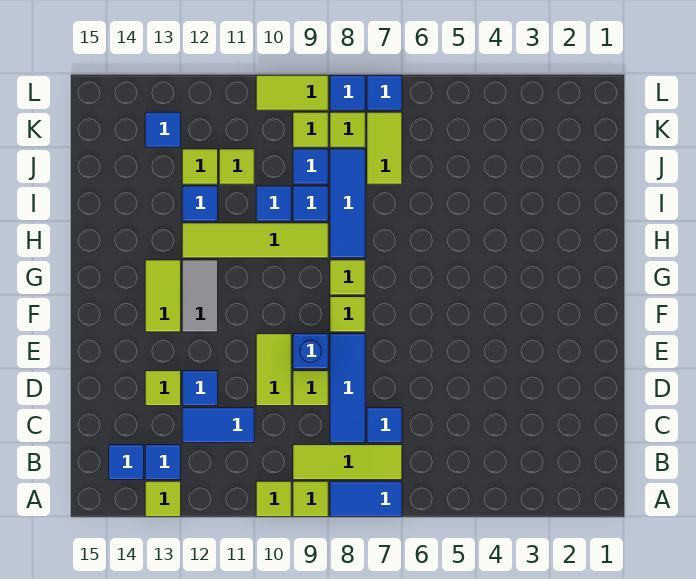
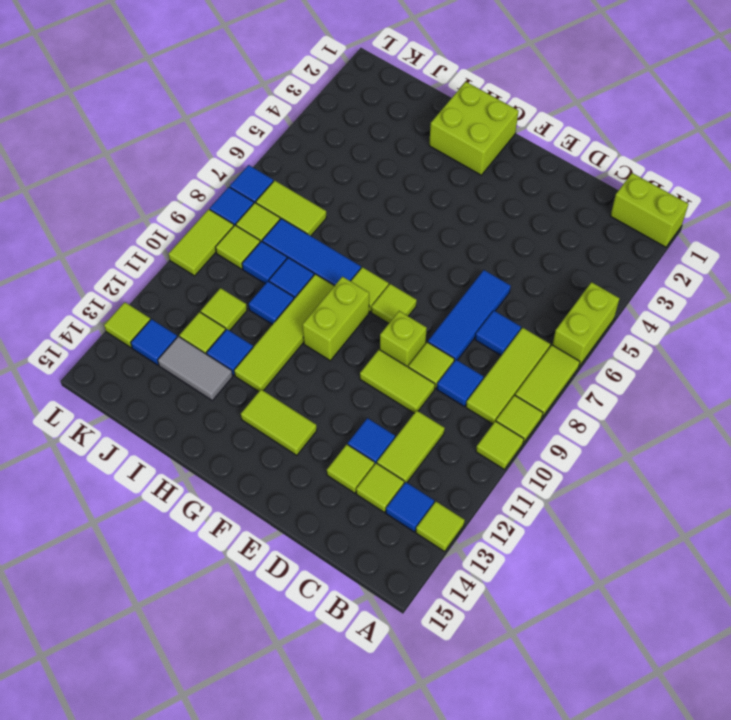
none -> lime 1x2 brick [611,173,688,247]
none -> lime 1x2 brick [553,282,620,366]
blue 1x2 tile [330,481,402,517] -> lime 1x2 tile [515,345,580,417]
blue 1x1 tile [109,445,144,480] -> blue 1x1 tile moved to [437,360,483,407]
blue 1x3 tile [330,334,365,443] -> blue 1x3 tile turned to [428,270,511,361]
blue 1x2 tile [182,408,254,443] -> lime 1x2 tile [377,411,445,484]
none -> lime 1x1 tile [356,463,404,512]
blue 1x1 brick [293,334,328,369] -> lime 1x1 brick [380,311,427,367]
grey 1x2 tile [182,260,218,332] -> grey 1x2 tile moved to [158,336,233,400]
none -> lime 2x2 brick [429,82,518,175]
none -> lime 1x2 brick [303,277,369,361]
none -> lime 1x1 tile [104,302,150,348]

